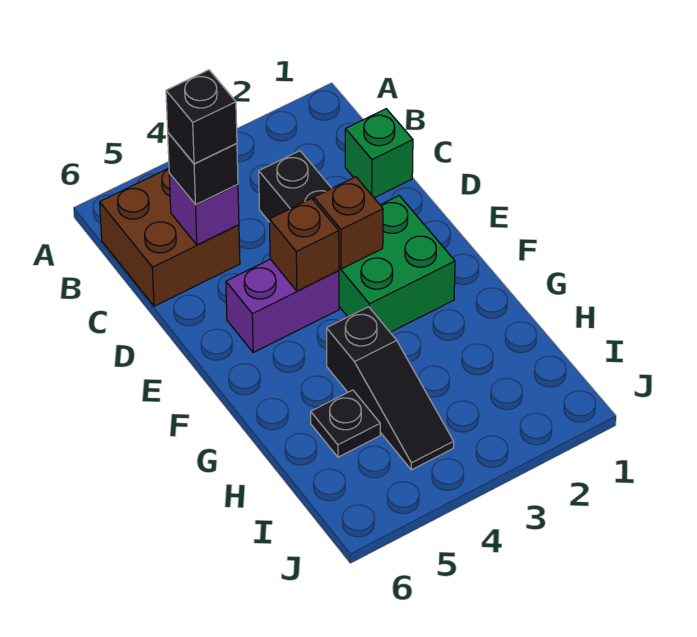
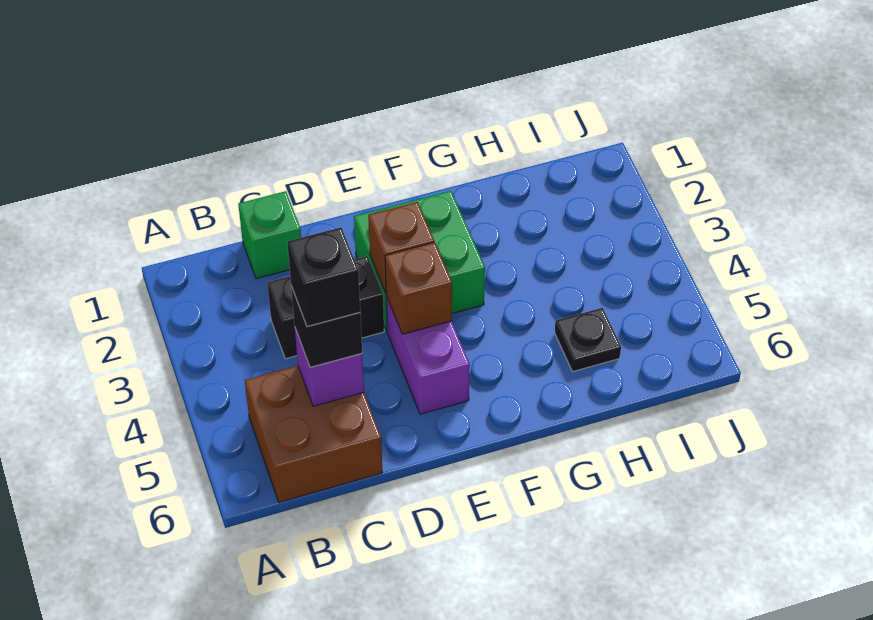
black 1x3 slope [327,307,454,470] -> none

